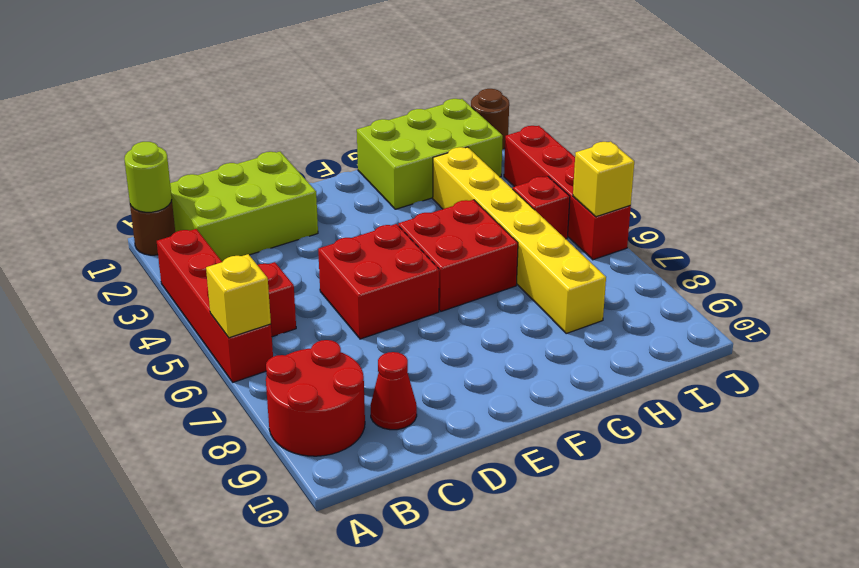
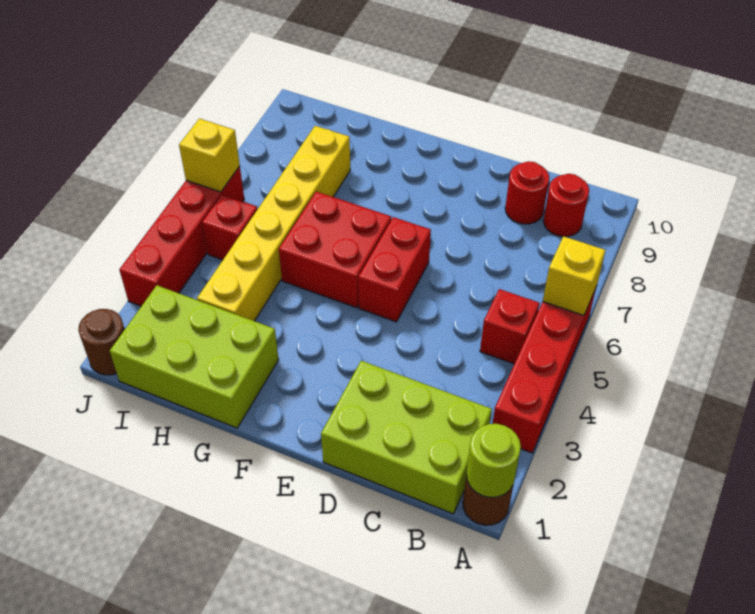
red 2x2 round brick [266,340,365,456] -> red 1x1 round brick [543,174,589,237]
red 1x1 cone [370,352,417,430] -> red 1x1 round brick [505,161,549,224]
red 2x2 brick [318,224,439,339] -> red 1x2 brick [358,217,431,322]

